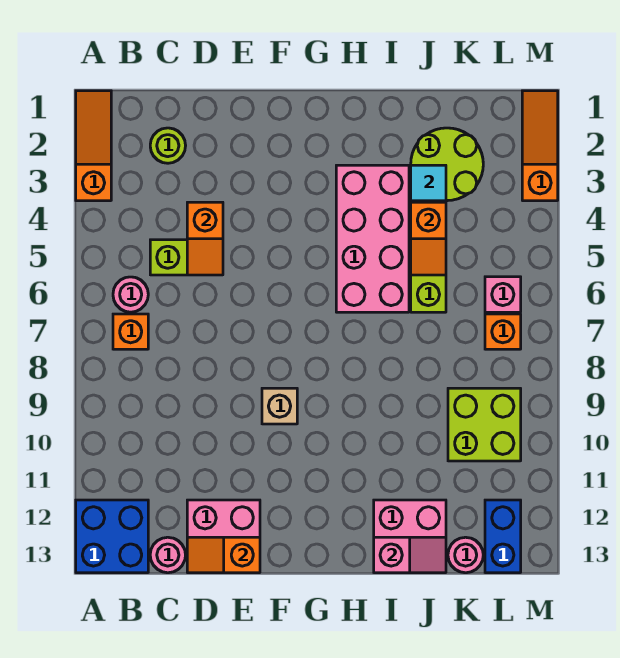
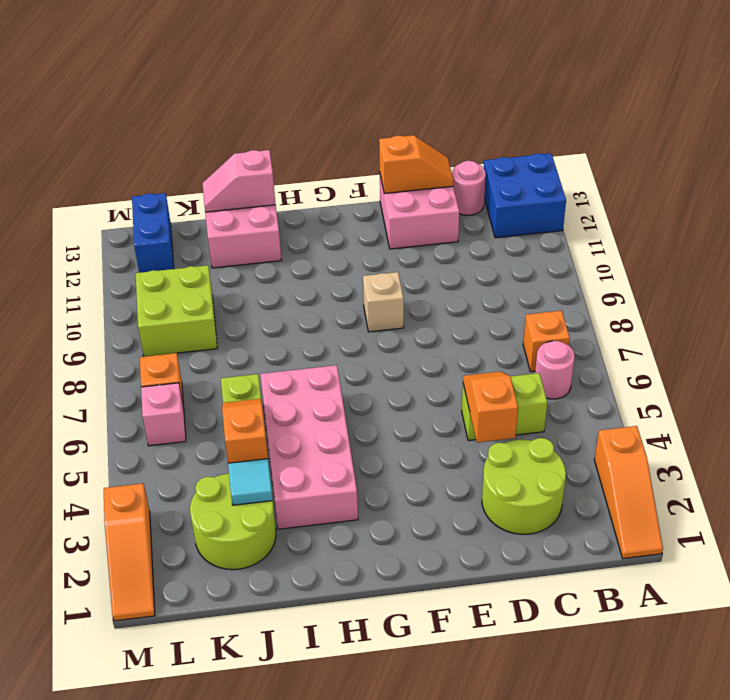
lime 1x1 round brick [150,128,186,163] -> lime 2x2 round brick [482,438,566,534]
pink 1x1 round brick [448,537,483,573] -> none

